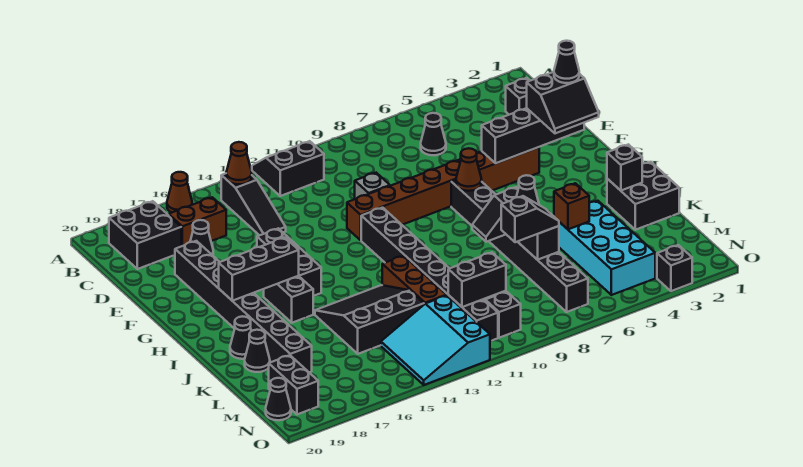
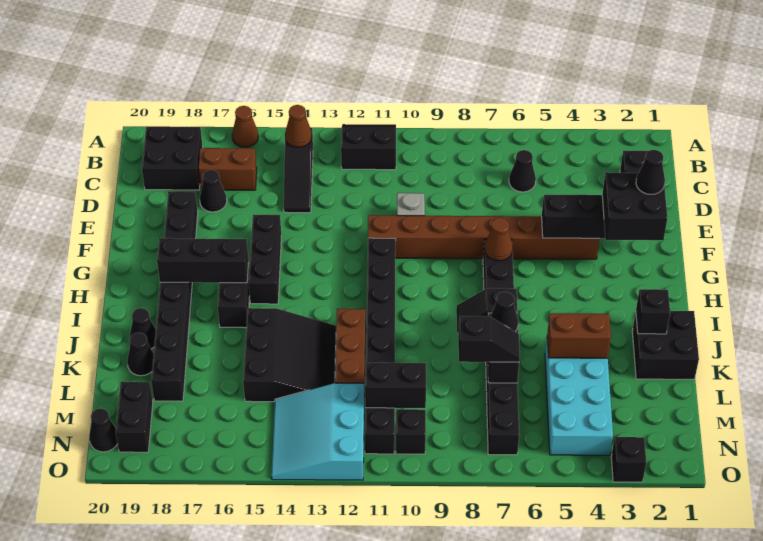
black 2x2 slope [527,72,599,133] -> black 2x2 brick [602,172,667,240]
black 3x3 slope [315,285,424,354] -> black 3x3 slope turned to [243,308,336,402]
brown 1x1 brick [554,183,589,229] -> brown 1x2 brick [547,313,611,358]

